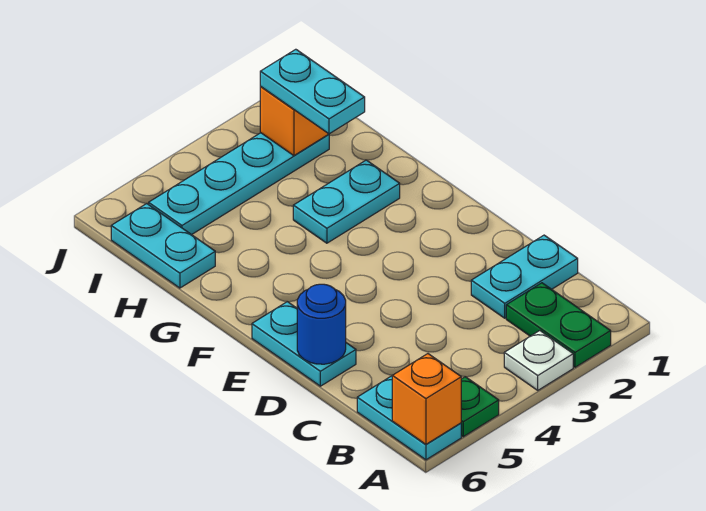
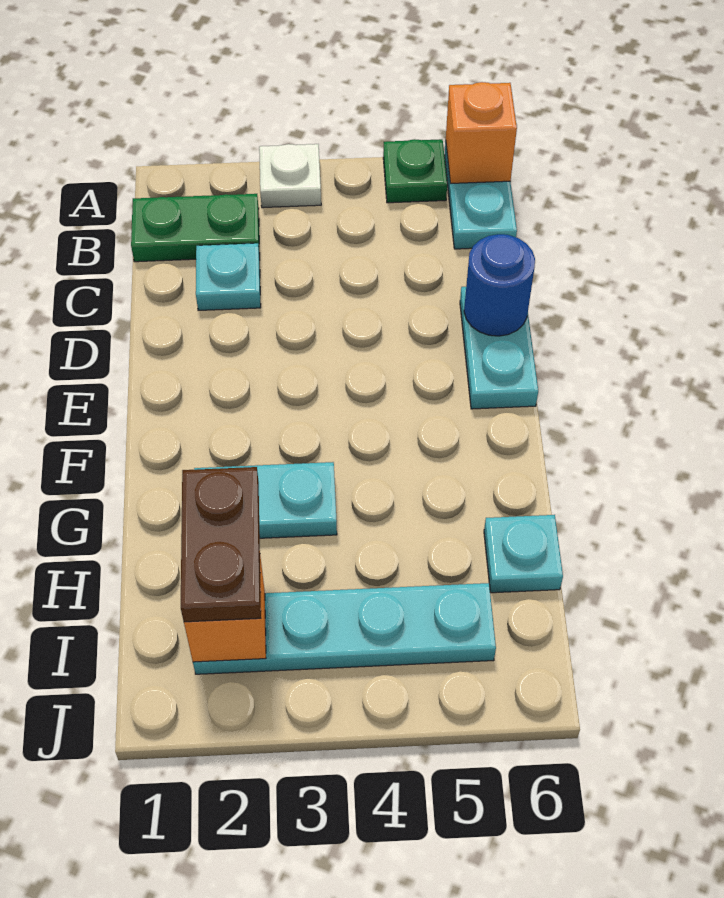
green 1x2 plate [506,283,611,367] -> green 1x2 plate turned to [131,194,260,262]
cyan 1x2 plate [471,235,578,318] -> cyan 1x1 plate [196,243,261,310]
cyan 1x2 plate [260,49,365,134] -> brown 1x2 plate [181,467,261,622]
cyan 1x2 plate [111,203,215,288] -> cyan 1x1 plate [484,515,563,593]

